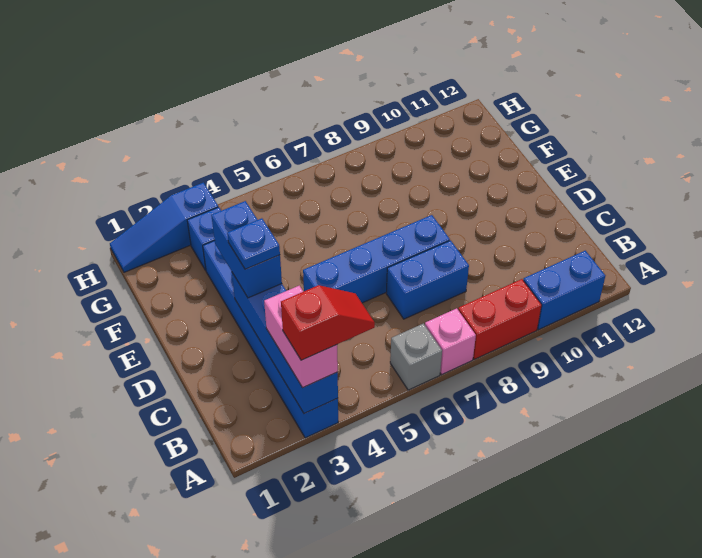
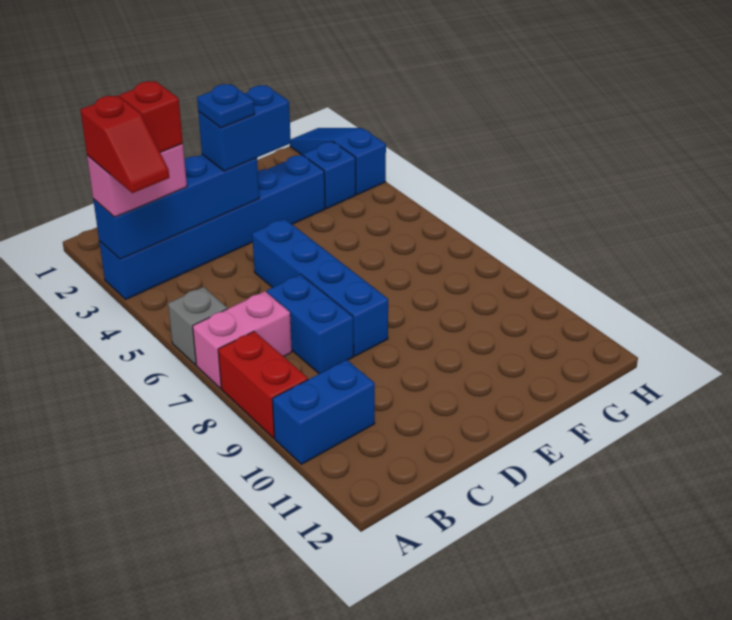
pink 1x1 brick [425,308,476,375] -> pink 1x2 brick [193,291,292,388]
blue 1x2 brick [523,251,605,330] -> blue 1x2 brick turned to [272,360,375,464]
none -> red 1x1 brick [120,81,183,152]

